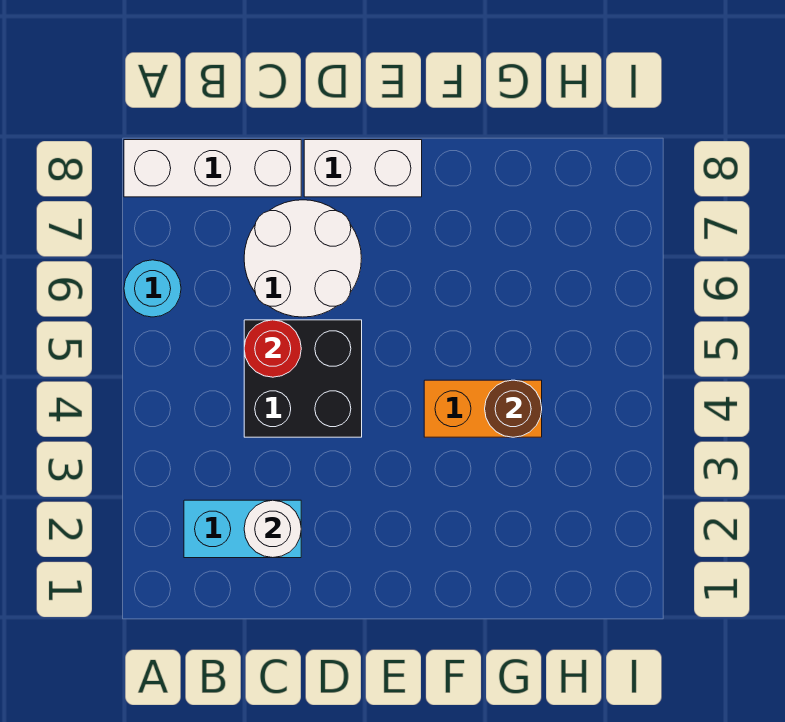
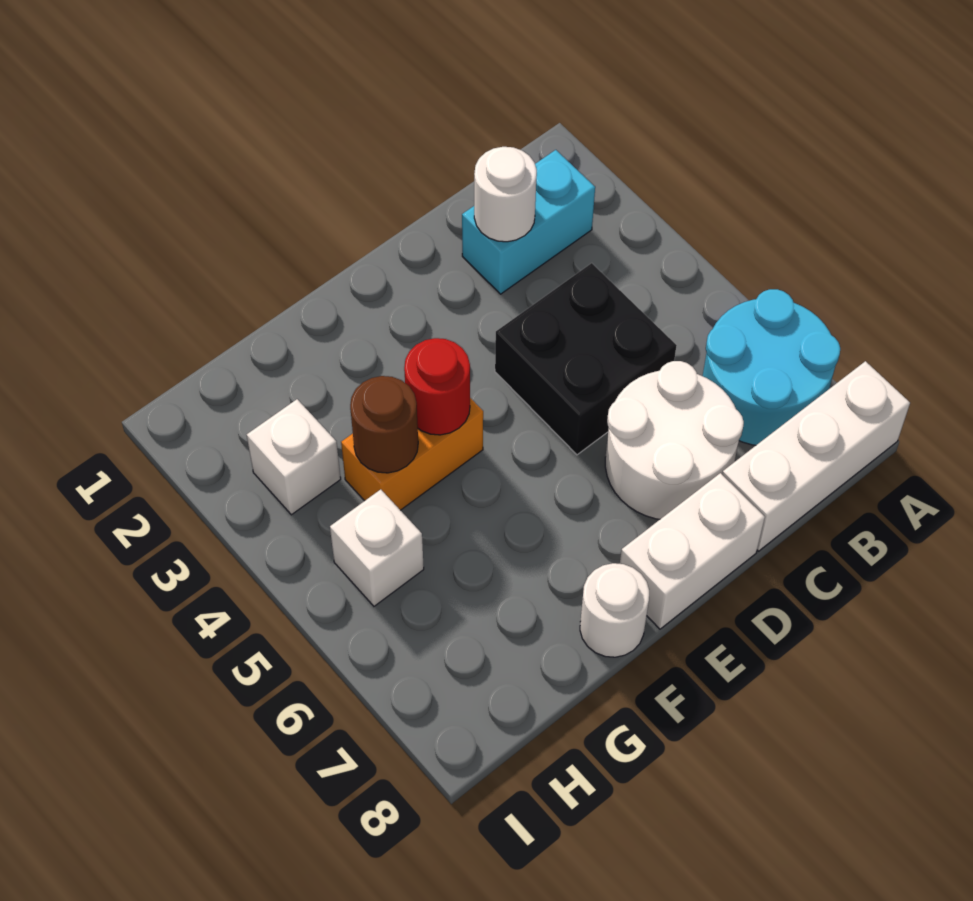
cyan 1x1 round brick [124,260,181,317] -> cyan 2x2 round brick [703,289,840,445]
red 1x1 round brick [244,320,301,377] -> red 1x1 round brick moved to [404,338,470,435]
none -> white 1x1 round brick [580,563,649,657]
none -> white 1x1 brick [247,399,341,515]
none -> white 1x1 brick [330,489,424,606]

